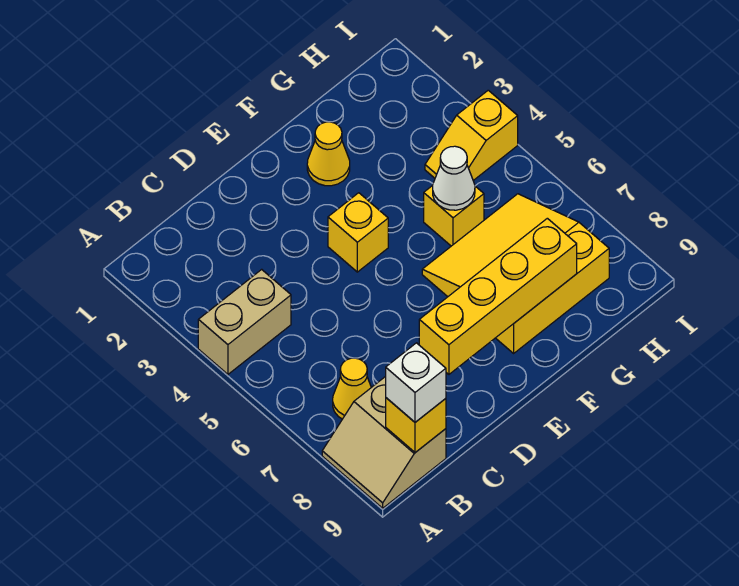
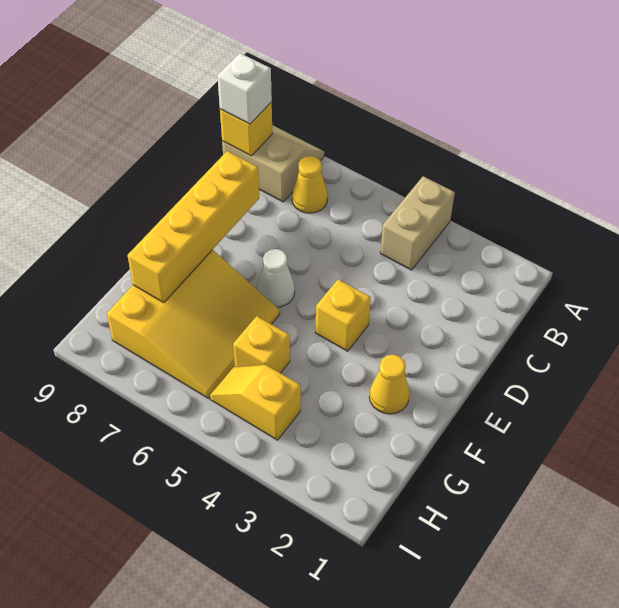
white 1x1 cone [433,146,475,210] -> white 1x1 cone moved to [257,249,295,307]
yellow 1x2 slope [425,90,518,181] -> yellow 1x2 slope turned to [210,365,301,440]

